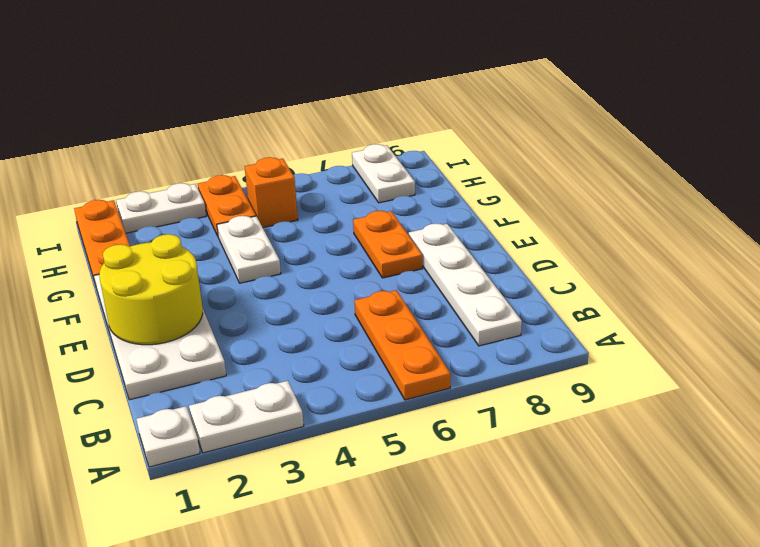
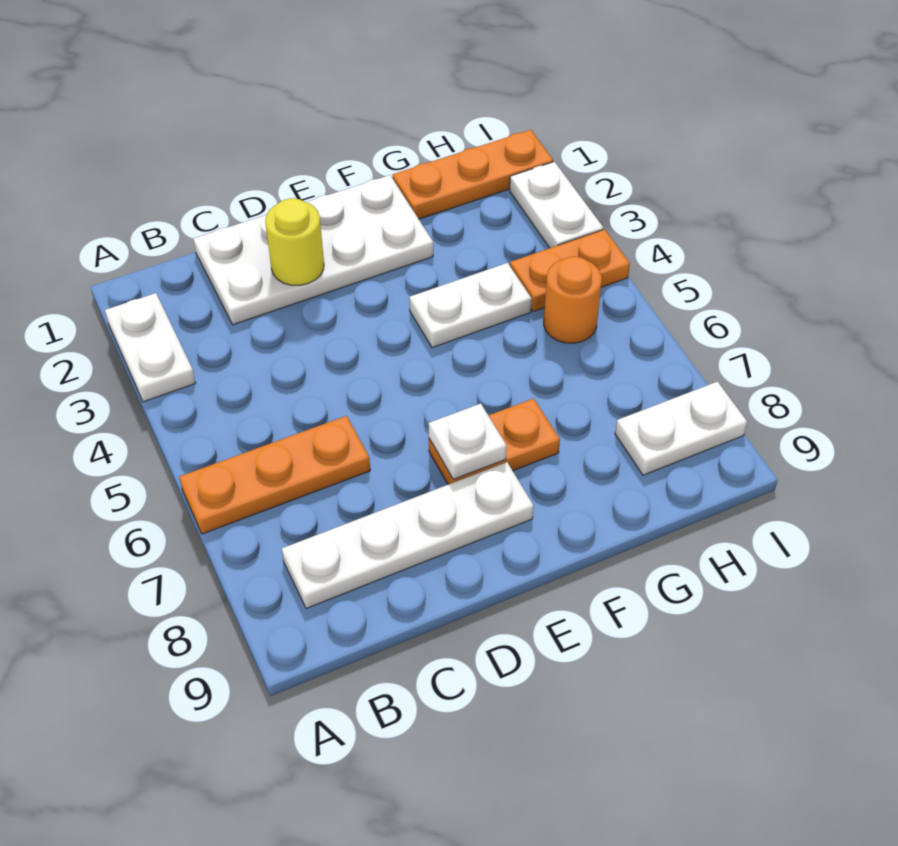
white 1x1 plate [136,406,200,467] -> white 1x1 plate moved to [428,404,507,479]
yellow 2x2 round brick [99,234,203,345] -> yellow 1x1 round brick [265,198,324,285]
orange 1x1 brick [245,157,298,228] -> orange 1x1 round brick [544,257,602,343]

